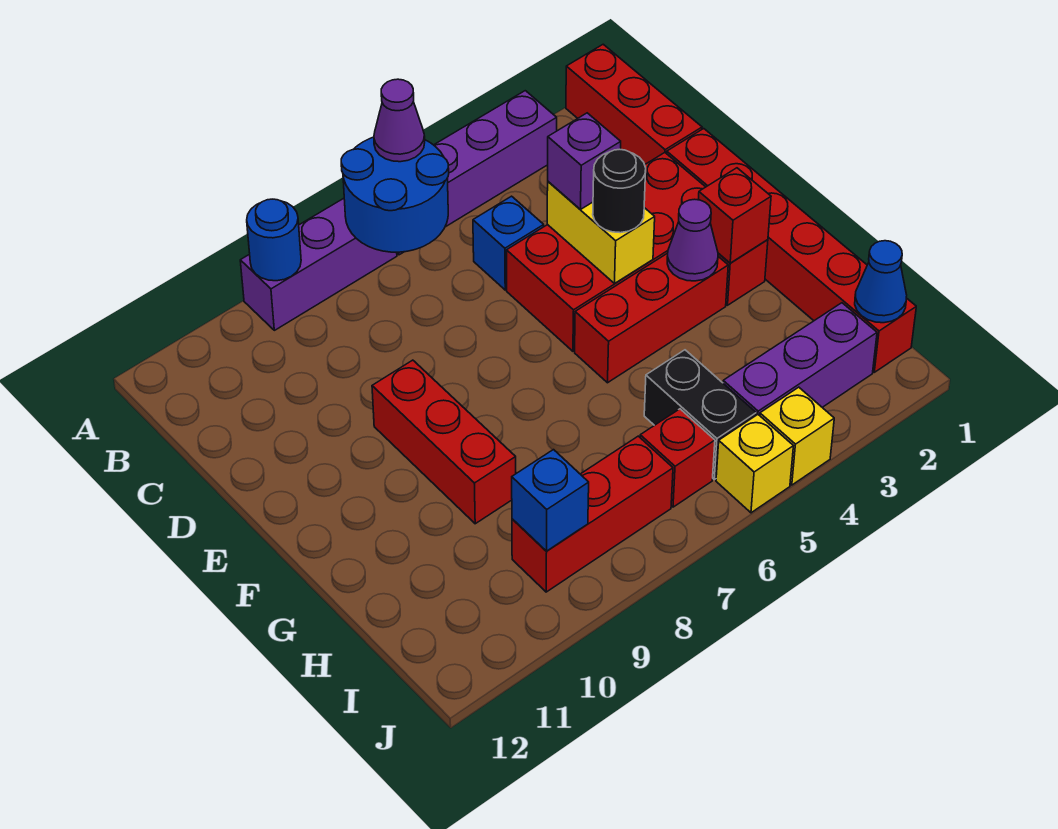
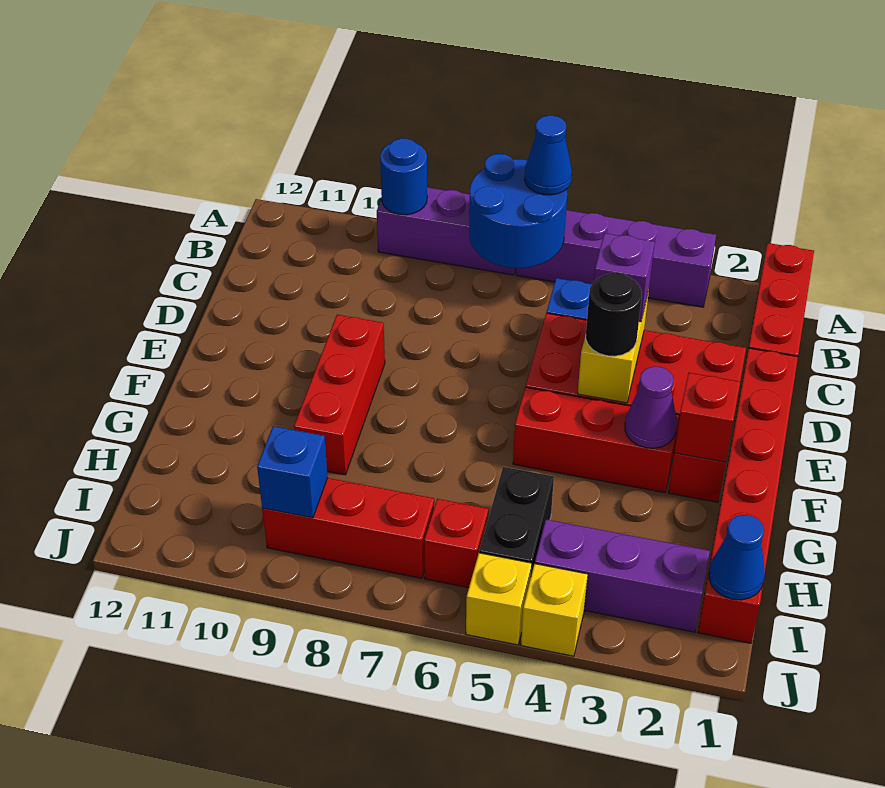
purple 1x1 cone [374,79,425,162] -> blue 1x1 cone [524,116,572,195]

